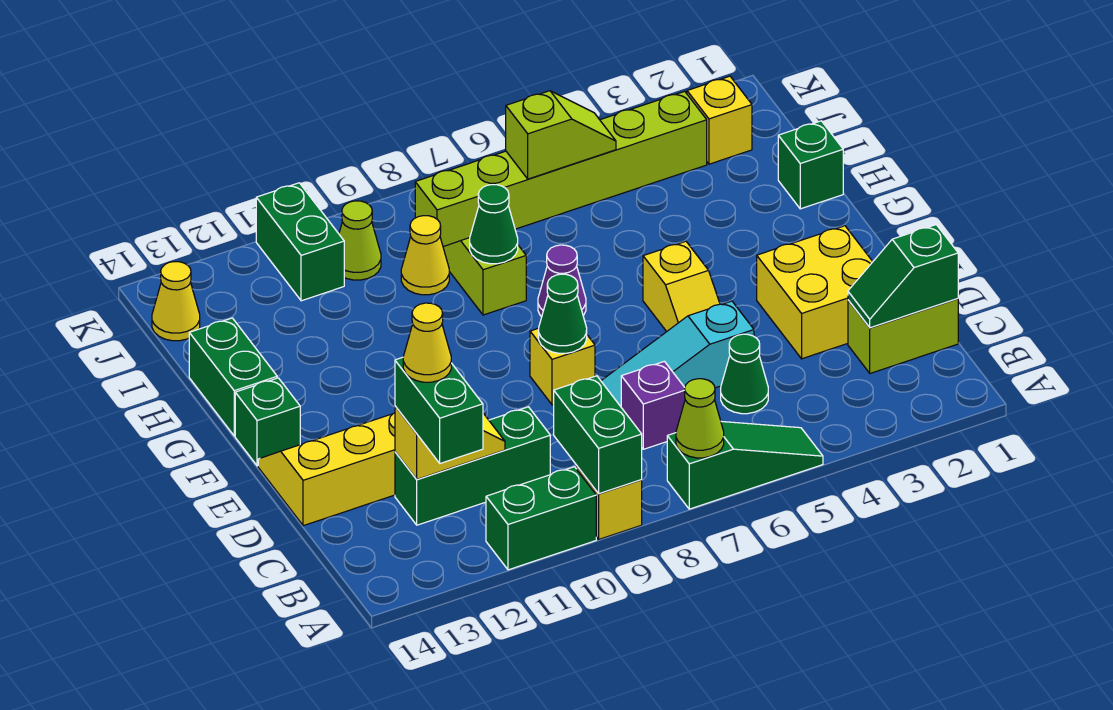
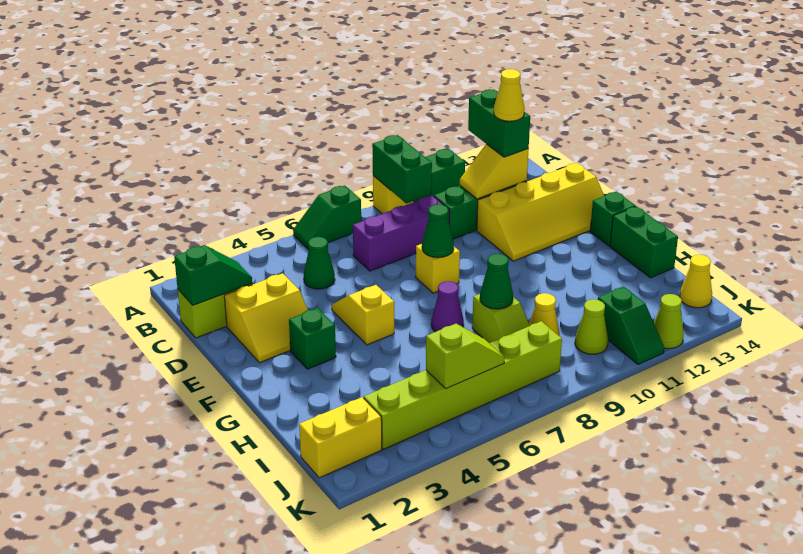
green 1x3 slope [667,421,823,509] -> green 1x2 slope [293,186,361,249]
lime 1x1 cone [676,379,724,458] -> lime 1x1 cone moved to [654,294,684,349]
purple 1x1 brick [621,361,685,449] -> purple 1x3 brick [353,196,449,271]
yellow 2x2 brick [757,226,873,359] -> yellow 2x2 slope [224,273,308,363]
cyan 1x3 slope [601,301,754,406] -> none
green 1x1 brick [778,121,843,209] -> green 1x1 brick moved to [289,308,336,369]
yellow 1x1 brick [687,76,752,164] -> yellow 1x2 brick [299,397,382,478]
lime 1x2 slope [506,91,616,179] -> lime 1x2 slope turned to [426,324,505,389]
green 1x2 brick [256,183,344,301] -> green 1x2 slope [598,286,664,365]

